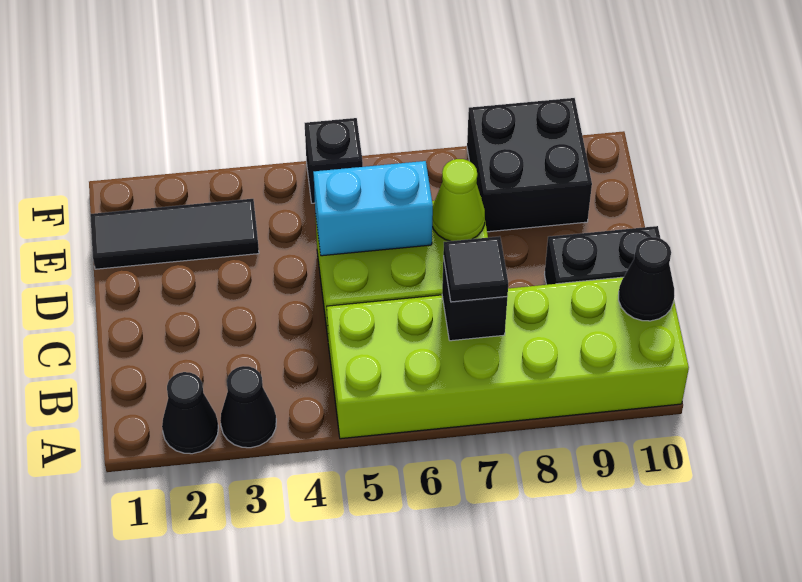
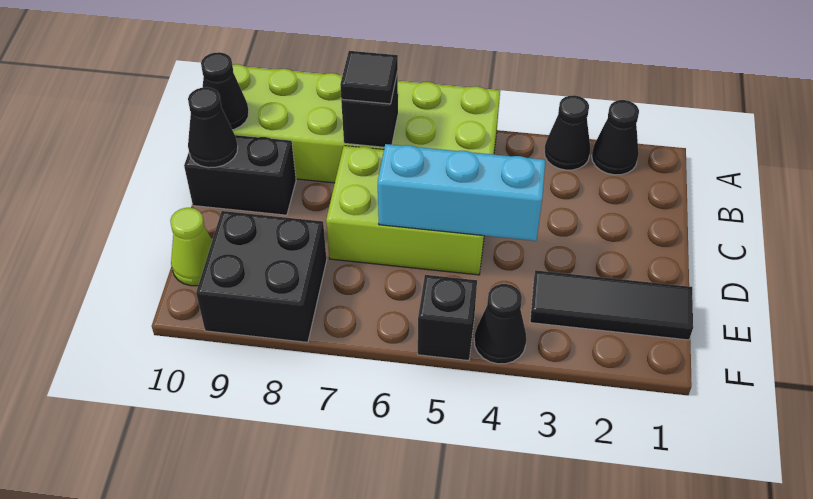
none -> black 1x1 cone [188,87,238,168]
cyan 1x2 brick [313,161,433,256] -> cyan 1x3 brick [378,144,545,241]
lime 1x1 cone [432,159,485,241] -> lime 1x1 cone moved to [170,208,212,286]
none -> black 1x1 cone [474,284,526,364]

